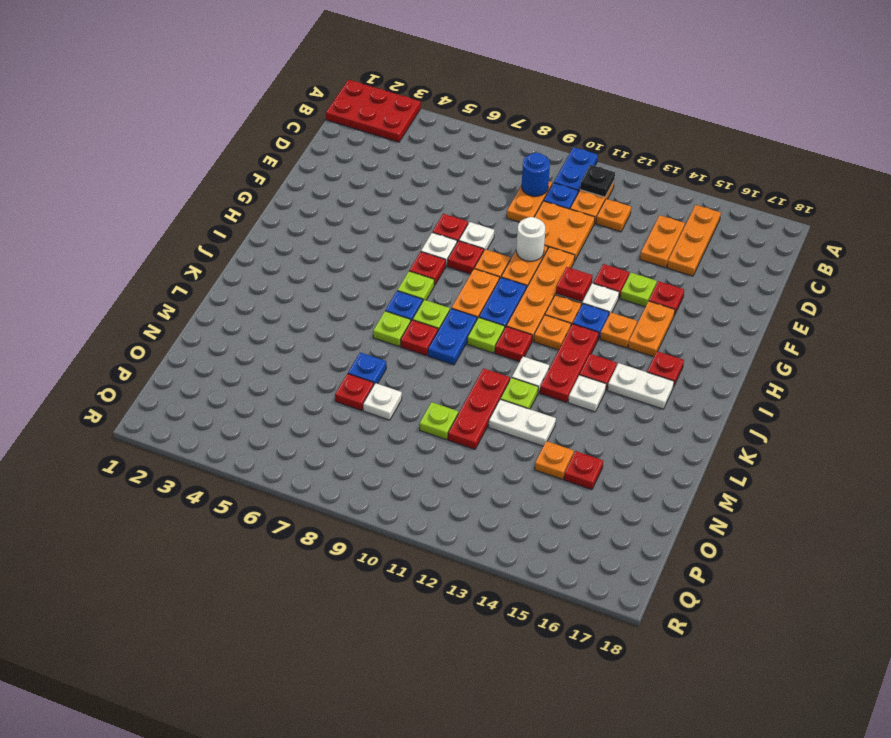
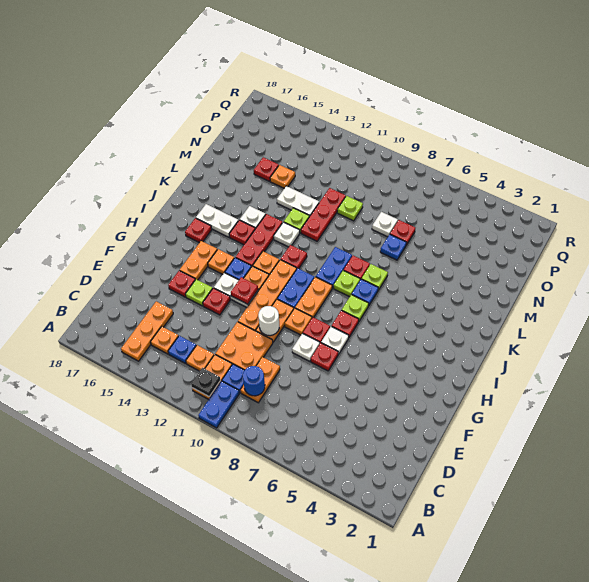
red 2x3 plate [326,80,421,142] -> none
none -> blue 1x1 plate [168,336,196,364]
orange 1x2 plate [640,215,685,268] -> orange 1x1 plate [151,327,178,354]
lime 1x1 plate [467,317,505,353] -> none

